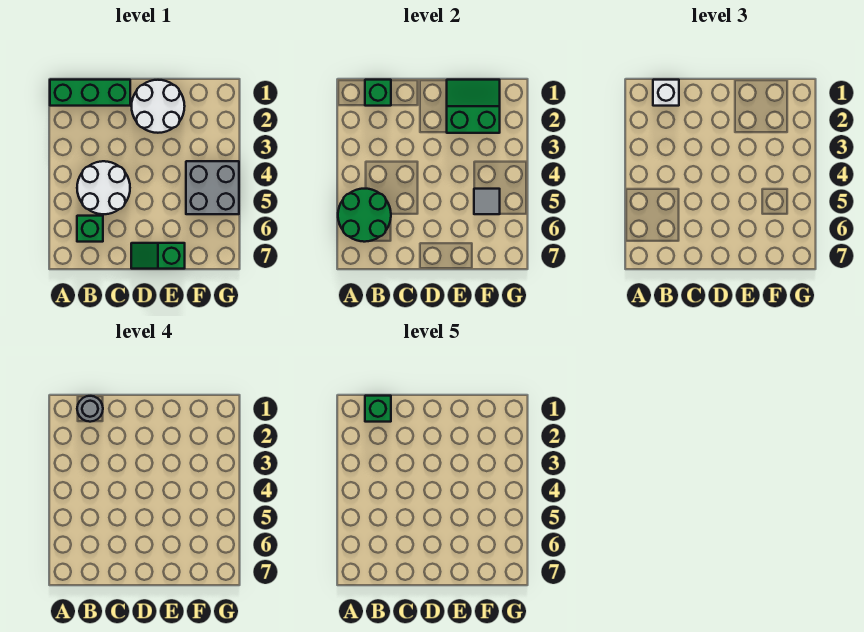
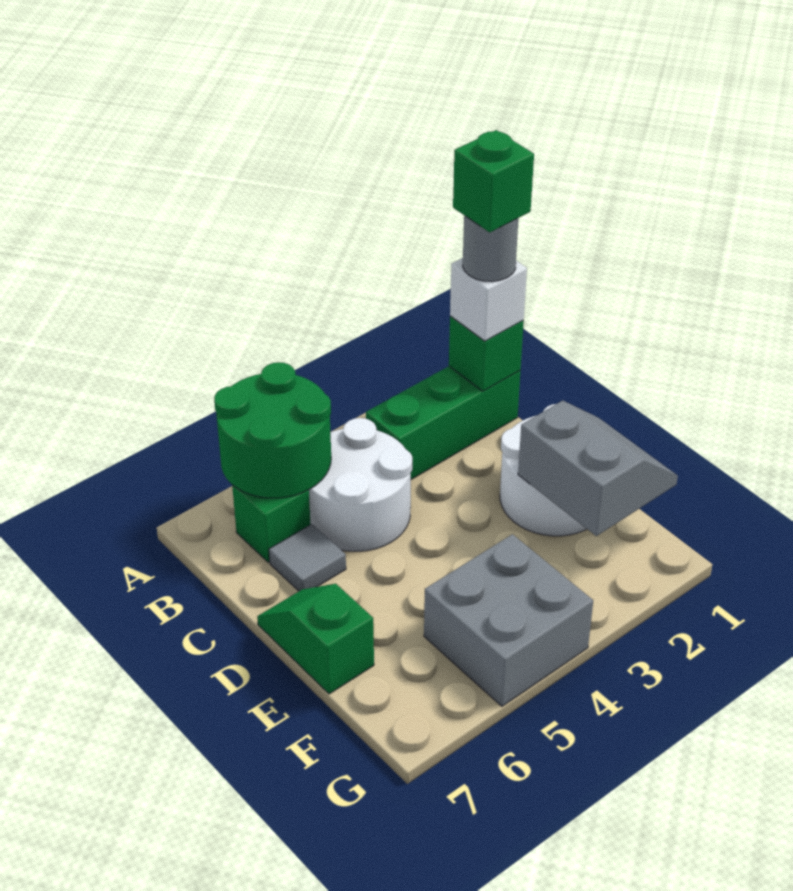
green 1x3 brick [50,80,130,106] -> green 1x3 brick turned to [366,366,520,479]
green 2x2 slope [447,80,500,133] -> grey 2x2 slope [518,400,678,536]
grey 1x1 tile [474,189,500,214] -> grey 1x1 tile moved to [269,524,346,591]

